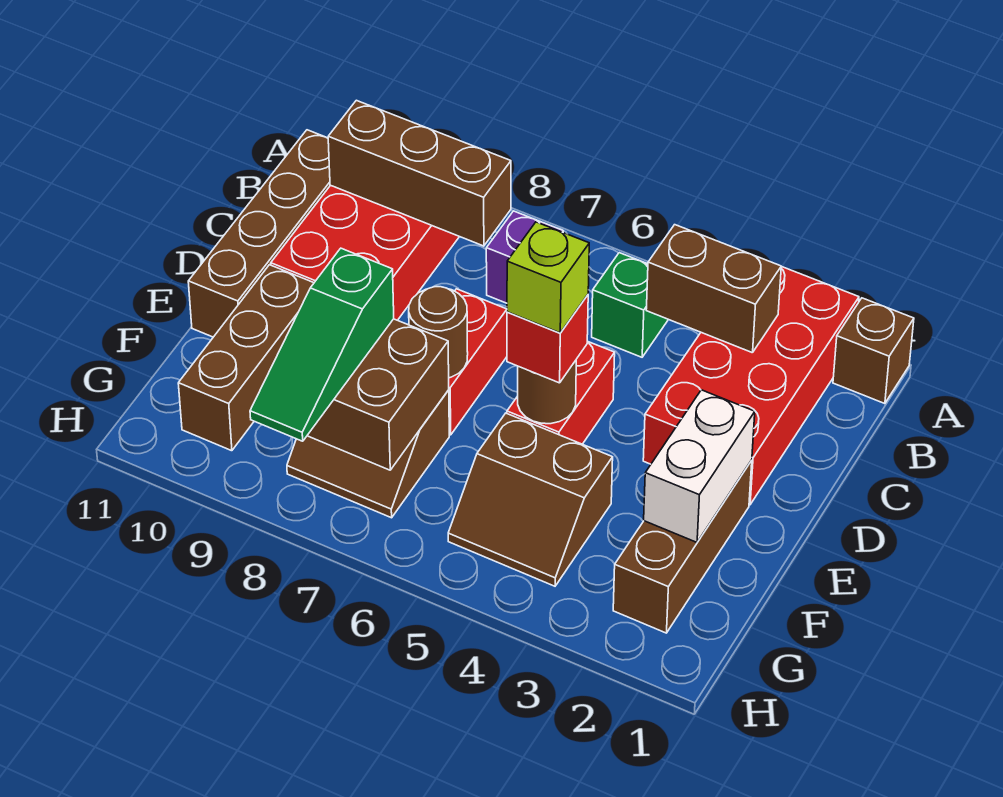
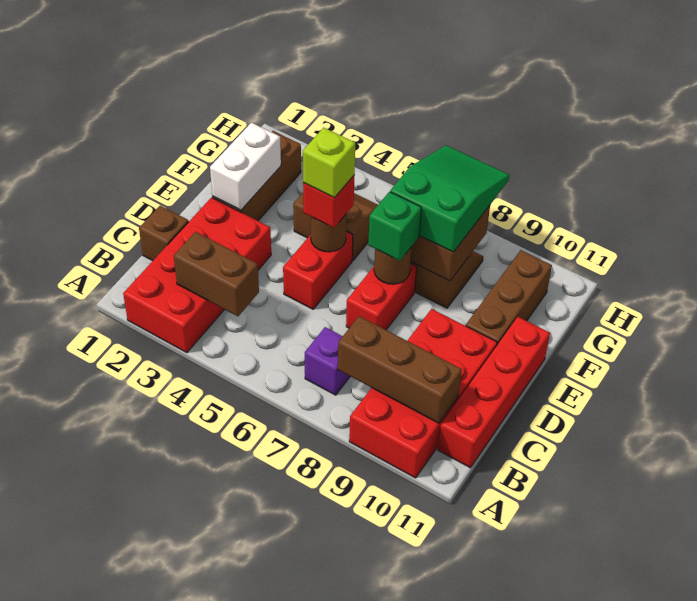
brown 1x1 brick [833,298,914,404] -> brown 1x1 brick moved to [139,206,189,261]
green 1x1 brick [592,253,668,357] -> green 1x1 brick moved to [368,192,421,261]
brown 1x4 brick [188,130,330,337] -> red 1x4 brick [438,317,550,468]
green 1x3 slope [250,248,394,441] -> green 2x3 slope [390,145,509,252]

